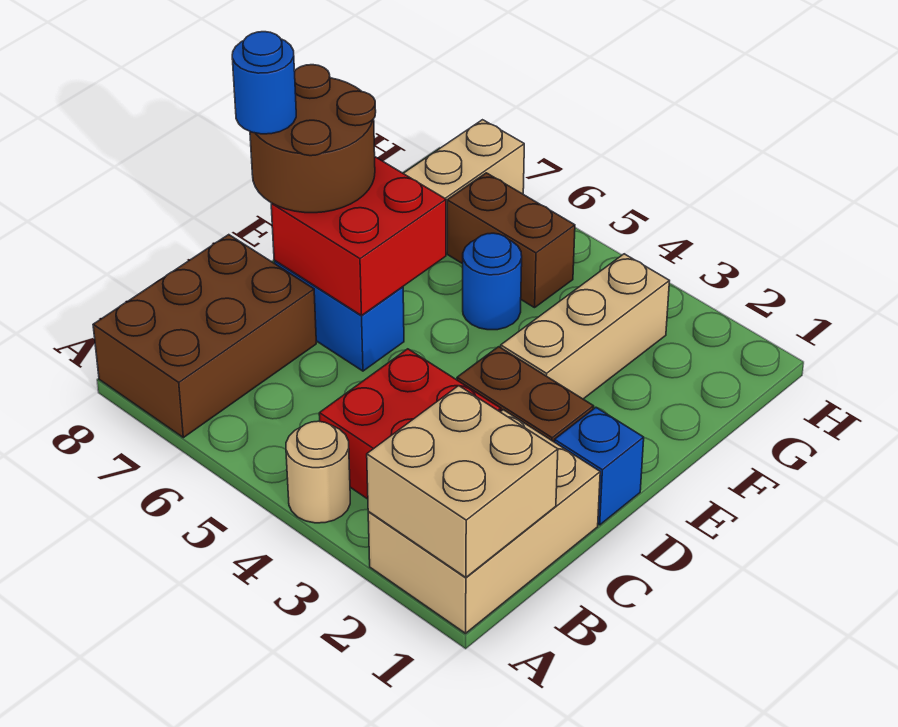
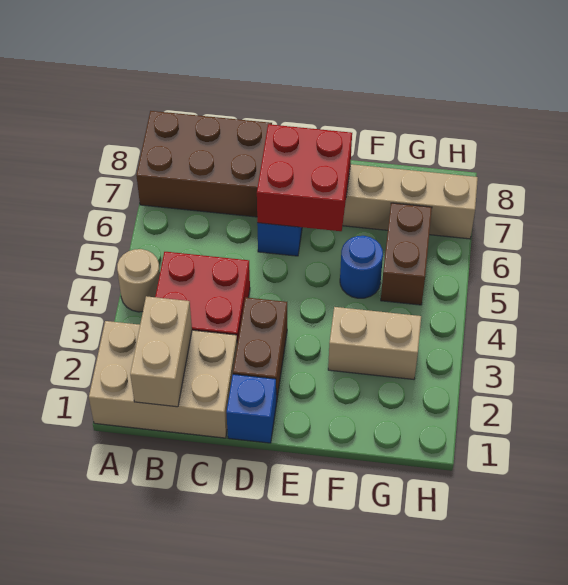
tan 2x2 brick [367,386,558,577] -> tan 1x2 brick [130,296,192,407]
brown 2x2 round brick [250,65,376,213] -> none
blue 1x1 round brick [232,32,296,134] -> none
tan 1x3 brick [501,254,669,399] -> tan 1x2 brick [328,307,421,379]

